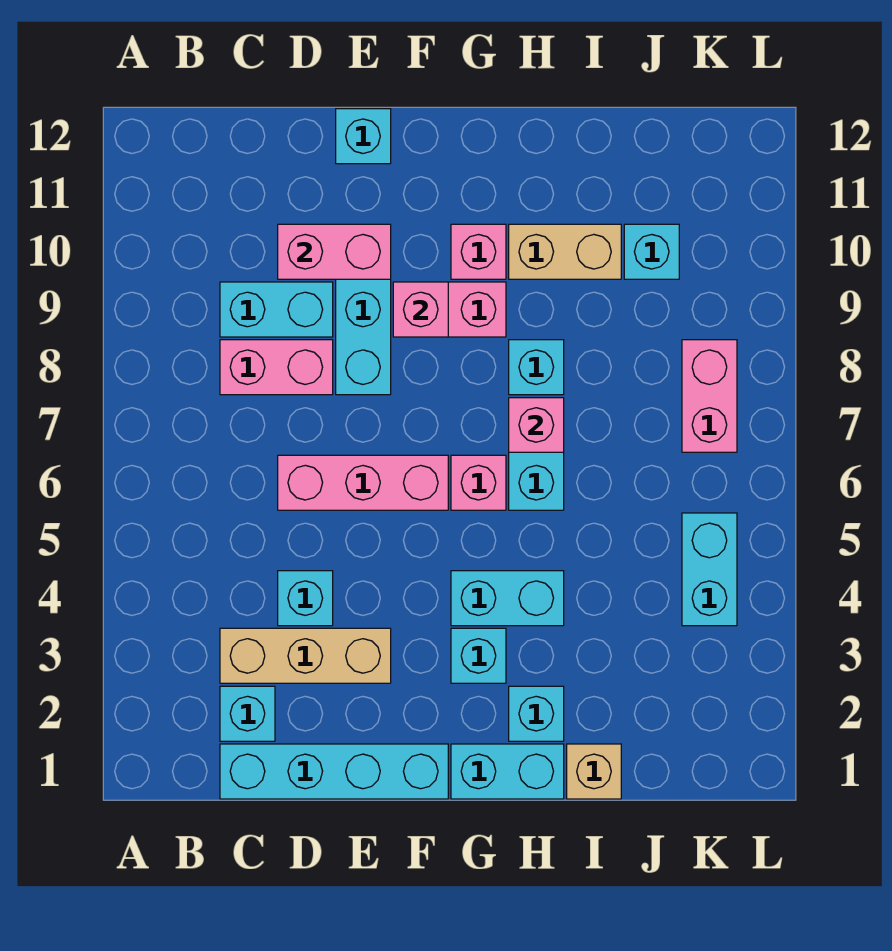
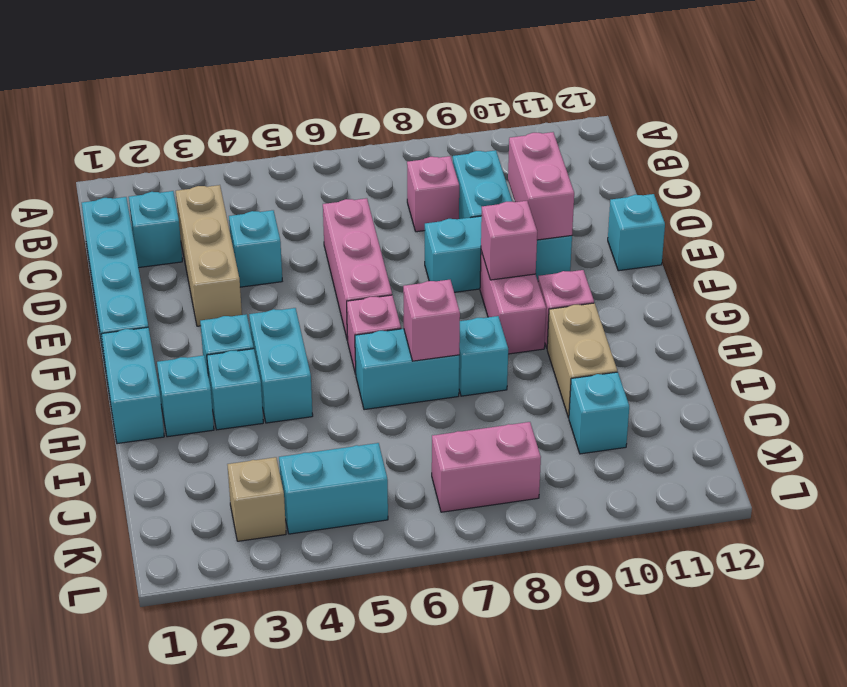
pink 1x2 brick [220,340,333,395] -> pink 1x1 brick [407,156,459,232]
none -> cyan 1x1 brick [207,349,263,430]
tan 1x1 brick [567,744,621,799] -> tan 1x1 brick moved to [227,457,286,541]

